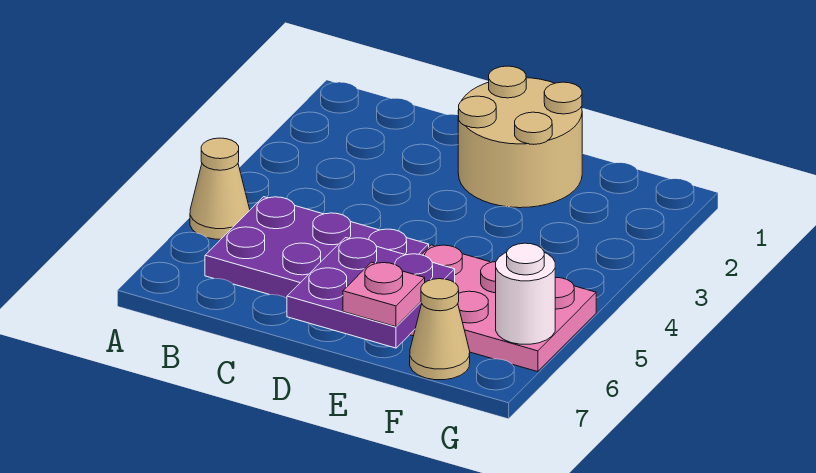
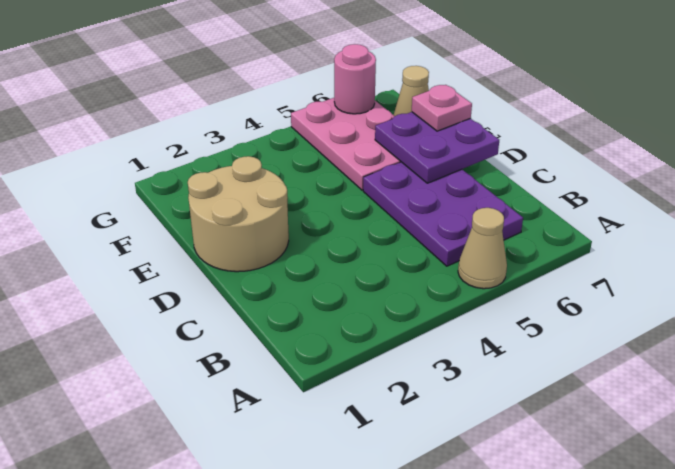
white 1x1 round brick [496,243,555,344] -> pink 1x1 round brick [334,44,376,114]

